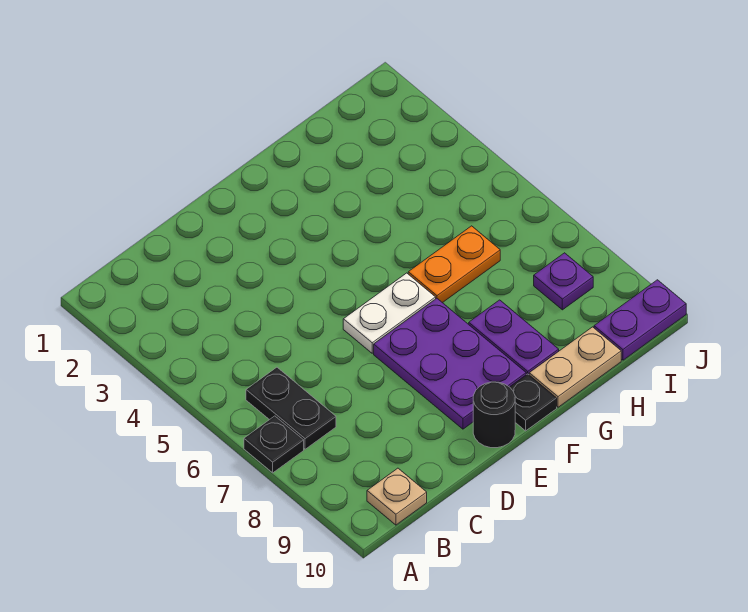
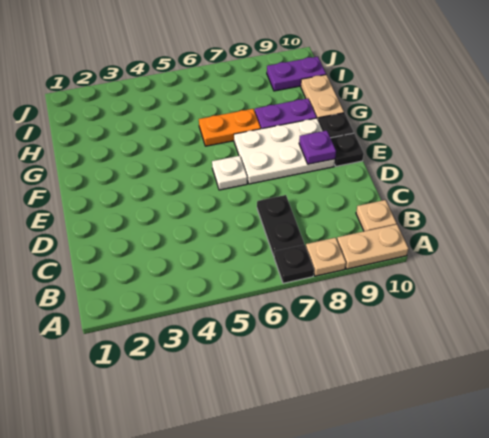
none -> tan 1x1 plate [306,238,346,276]
none -> tan 1x2 plate [337,224,409,269]
black 1x2 plate [246,367,336,449] -> black 1x2 plate turned to [257,195,304,256]
white 1x2 plate [343,273,436,353] -> white 1x1 plate [212,156,247,190]
purple 2x3 plate [374,298,526,429] -> white 2x3 plate [234,118,335,184]
black 1x1 round brick [473,382,515,448] -> black 1x1 plate [331,133,364,166]
orange 1x2 plate [408,226,500,303] -> orange 1x2 plate turned to [199,109,261,146]
purple 1x1 plate [534,253,593,310] -> purple 1x1 plate moved to [299,131,336,164]
purple 1x2 plate [594,280,686,360] -> purple 1x2 plate turned to [267,57,326,91]

